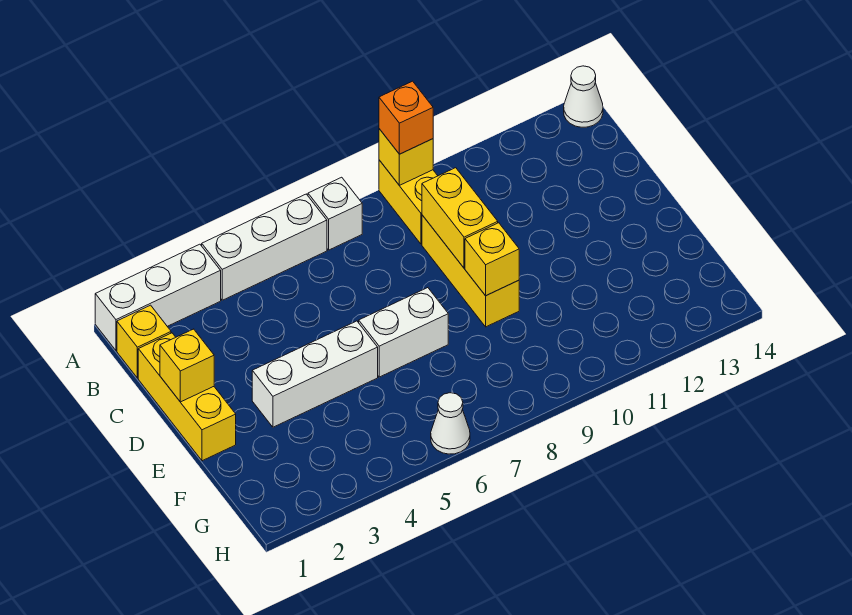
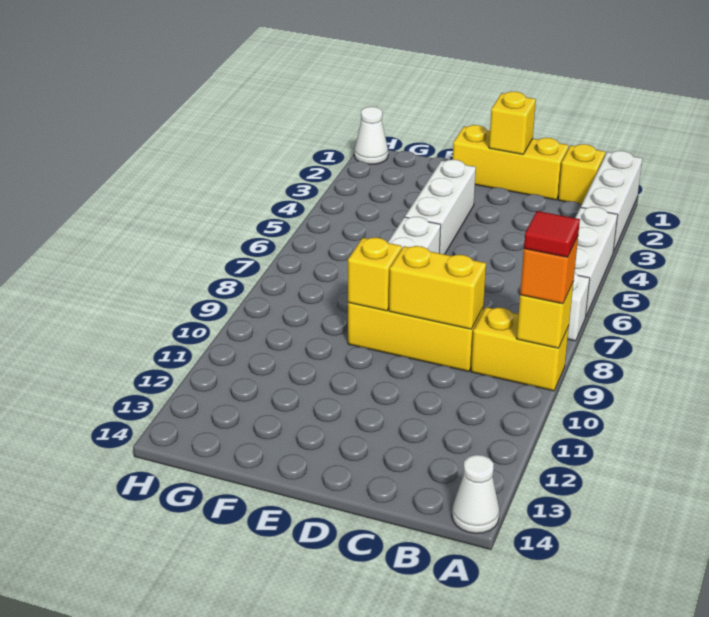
none -> red 1x1 tile [524,211,580,257]
white 1x1 cone [431,393,470,454] -> white 1x1 cone moved to [354,107,388,164]

